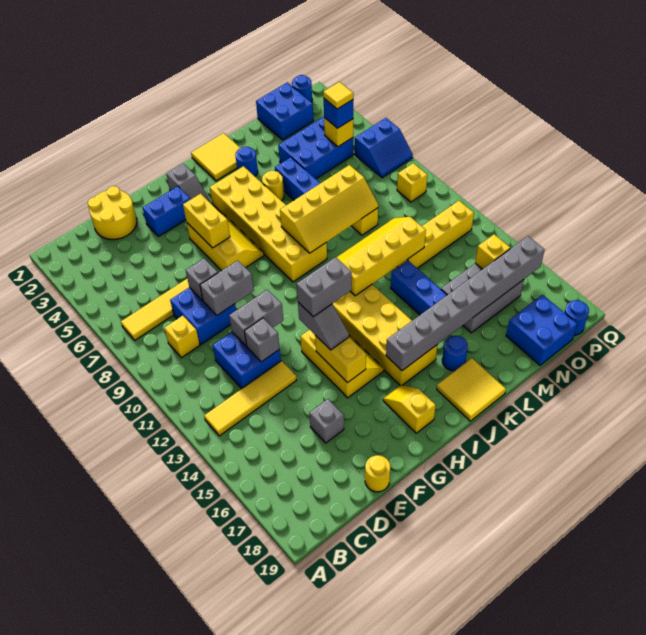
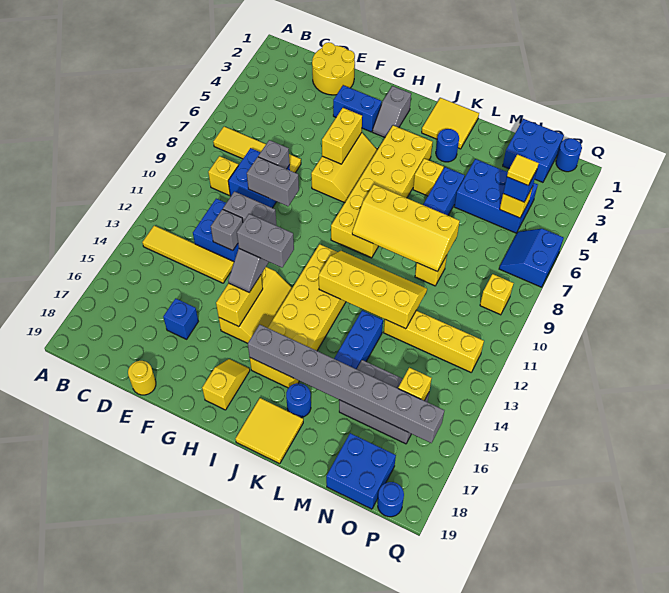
grey 1x1 brick [309,399,344,443] -> blue 1x1 brick [163,298,198,339]
yellow 1x1 round brick [262,171,284,201] -> yellow 1x1 brick [413,159,444,196]
blue 2x2 slope [355,118,413,178] -> blue 2x2 slope turned to [499,229,563,287]

